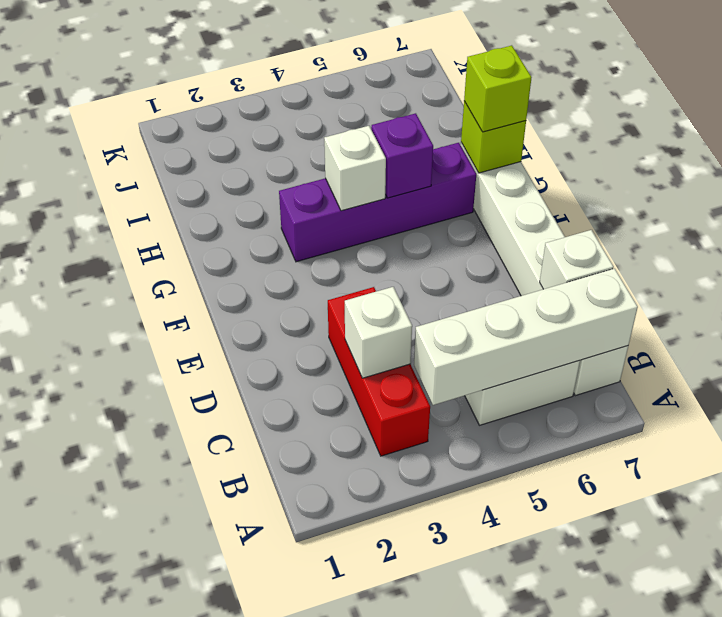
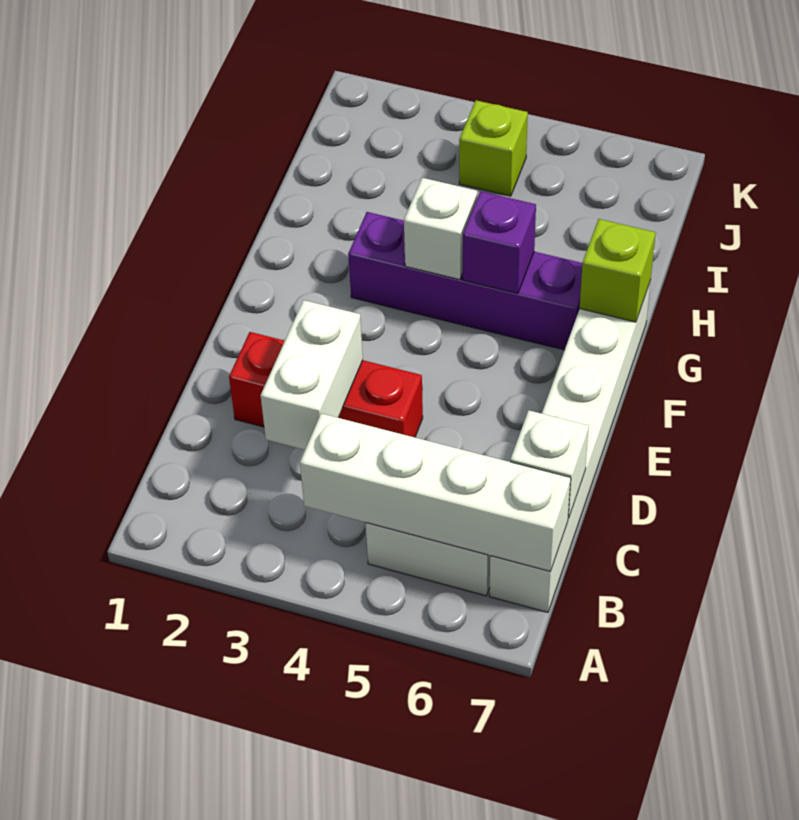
red 1x3 brick [328,287,430,456] -> red 1x3 brick turned to [229,332,423,437]
white 1x1 brick [345,287,412,378] -> white 1x2 brick [261,300,363,450]
lime 1x1 brick [464,45,532,132] -> lime 1x1 brick moved to [459,100,528,196]

